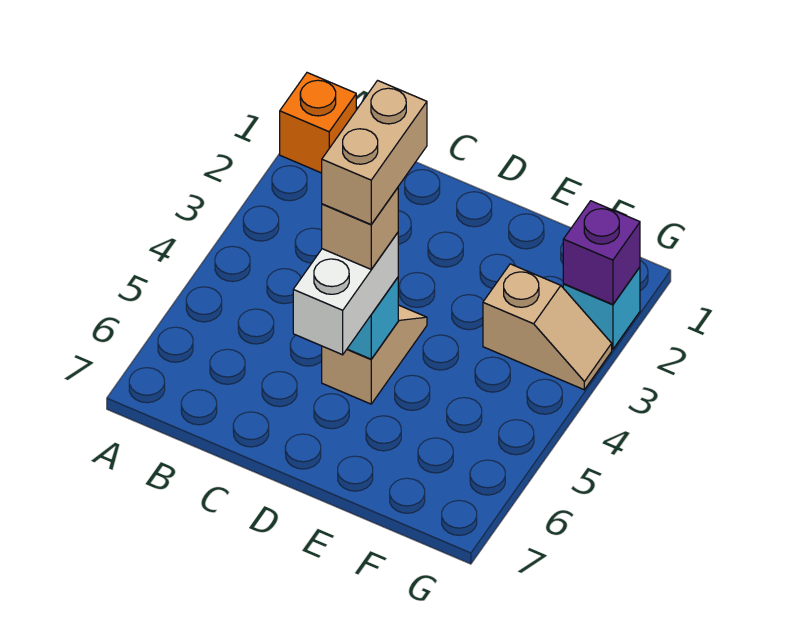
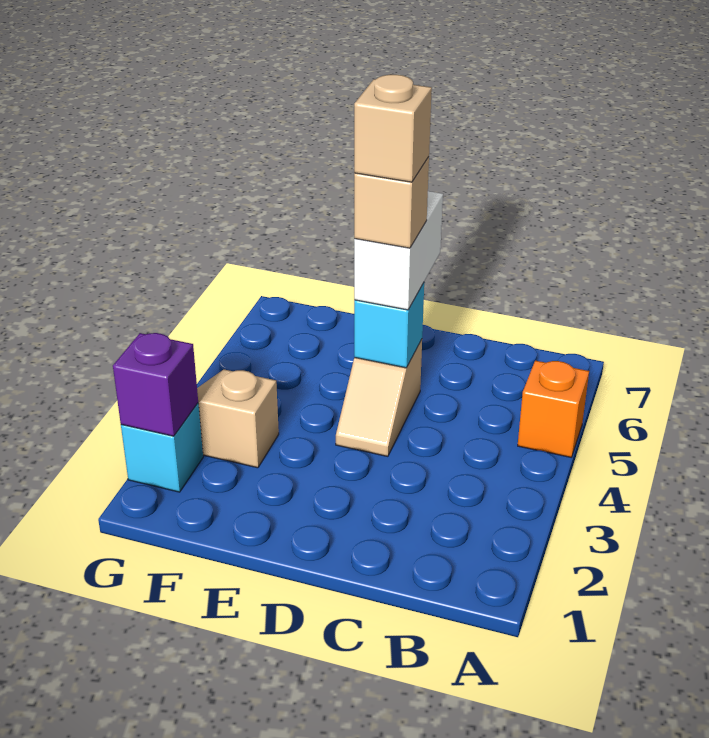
orange 1x1 brick [280,73,356,173] -> orange 1x1 brick moved to [518,361,589,457]
tan 1x2 brick [322,81,427,225] -> tan 1x1 brick [354,75,432,182]

